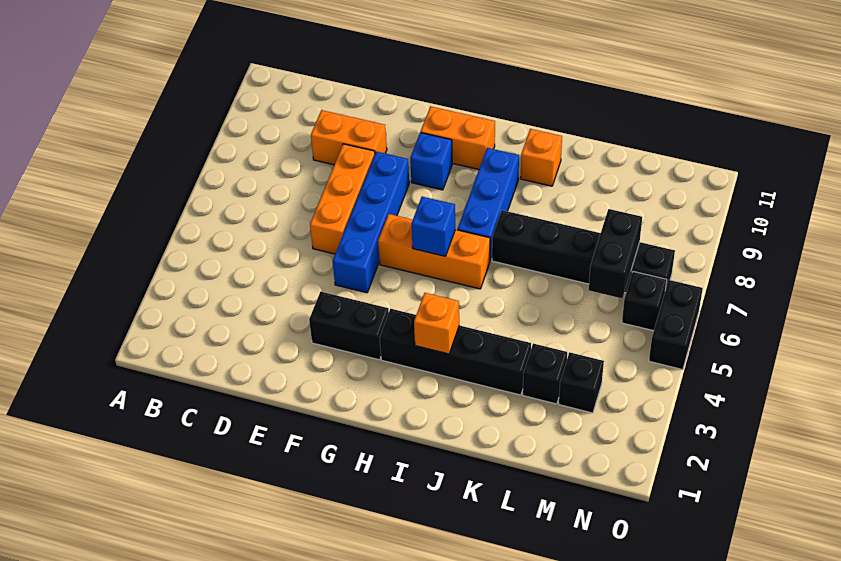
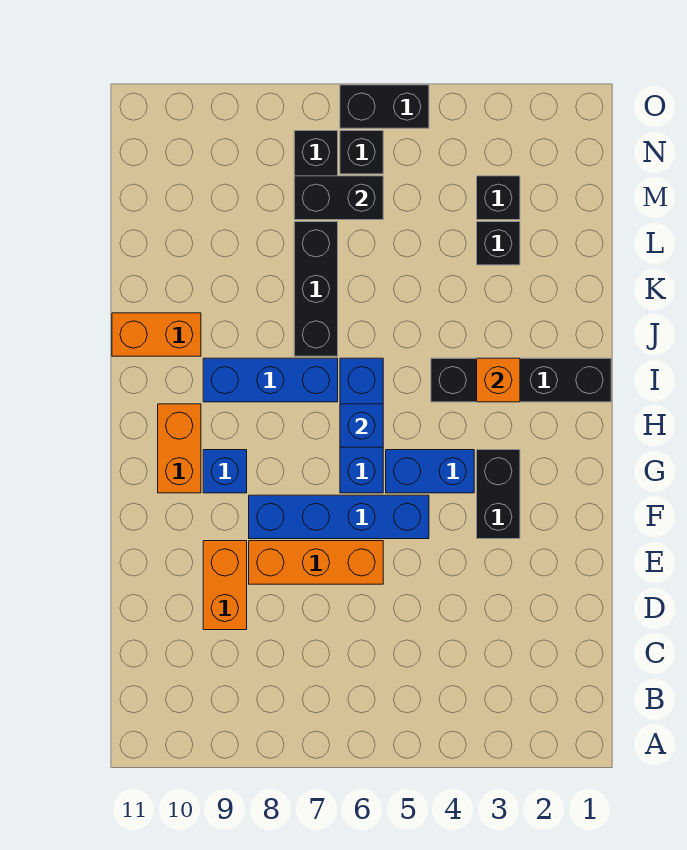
none -> blue 1x2 brick [386,450,474,493]
orange 1x3 brick [378,214,490,289] -> blue 1x3 brick [340,358,383,493]
black 1x4 brick [380,309,531,395] -> black 1x4 brick turned to [431,358,611,402]
orange 1x1 brick [521,129,562,186] -> orange 1x2 brick [112,313,201,356]

